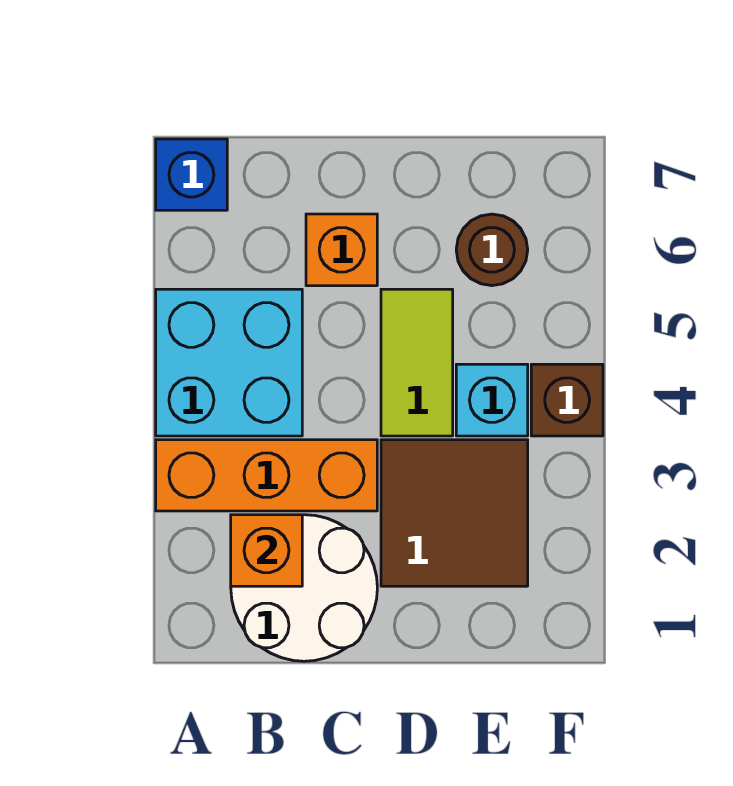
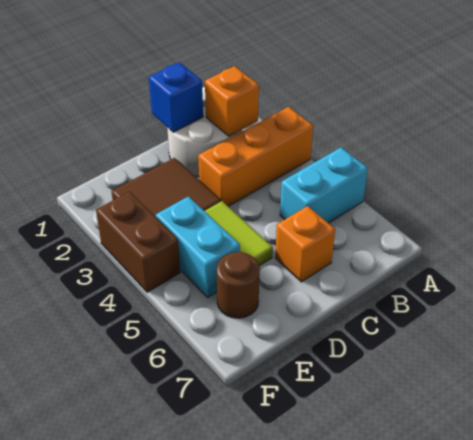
cyan 2x2 brick [156,289,302,436] -> cyan 1x2 brick [280,148,368,223]
blue 1x1 brick [156,139,227,210] -> blue 1x1 brick moved to [149,62,203,132]
cyan 1x1 brick [456,364,528,436] -> cyan 1x2 brick [156,196,240,297]
brown 1x1 brick [531,364,603,436] -> brown 1x2 brick [96,192,180,292]

